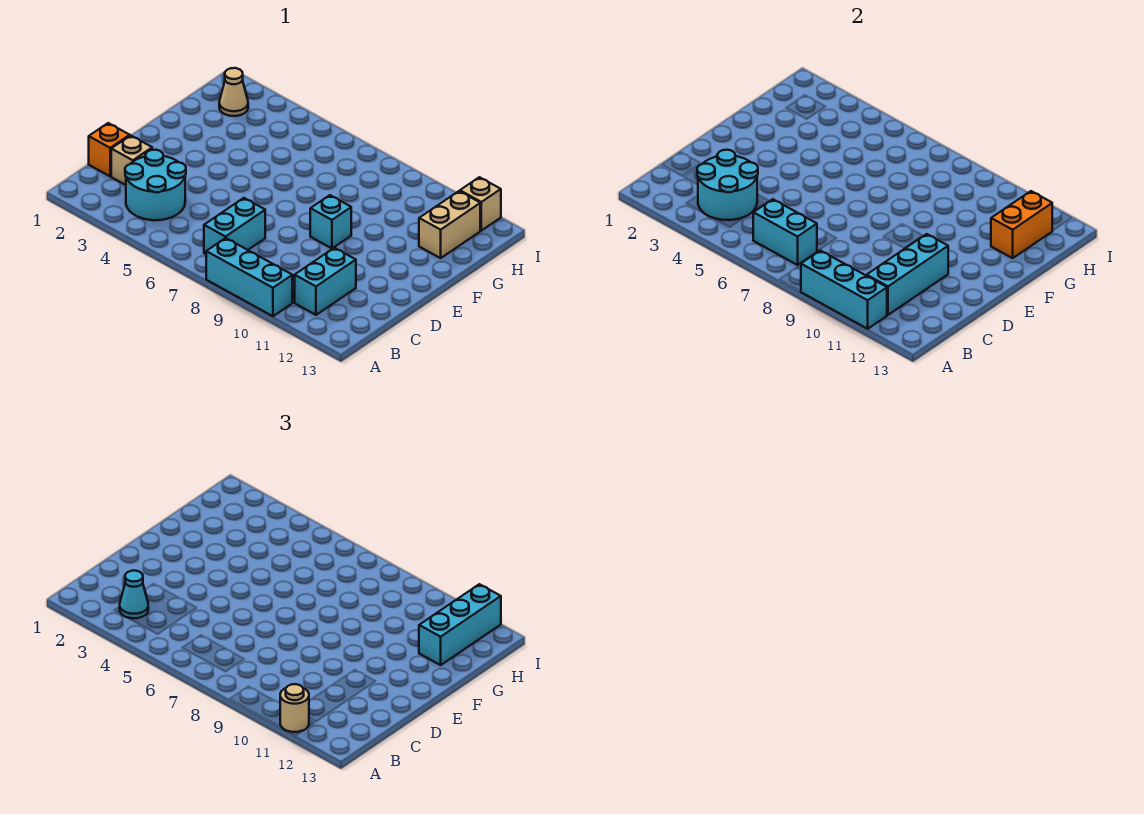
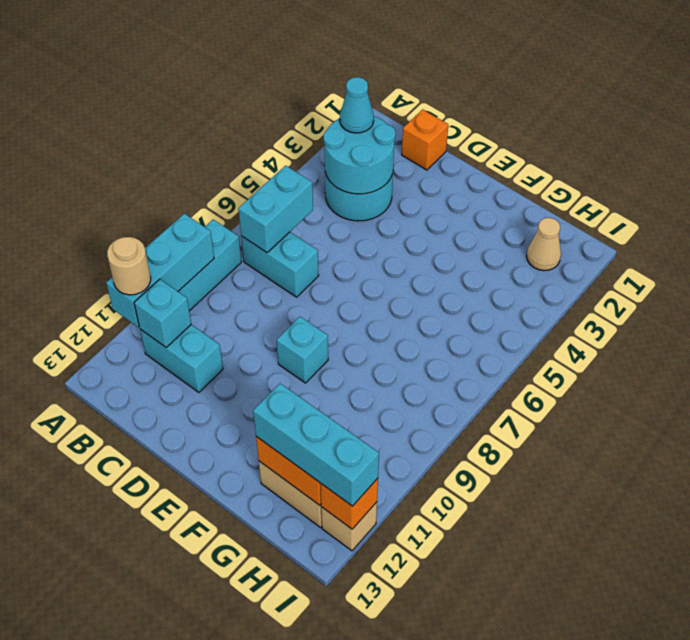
cyan 1x3 brick [867,234,948,315] -> cyan 1x1 brick [134,279,191,348]
tan 1x1 brick [111,136,152,185] -> none
none -> orange 1x1 brick [321,478,378,529]

